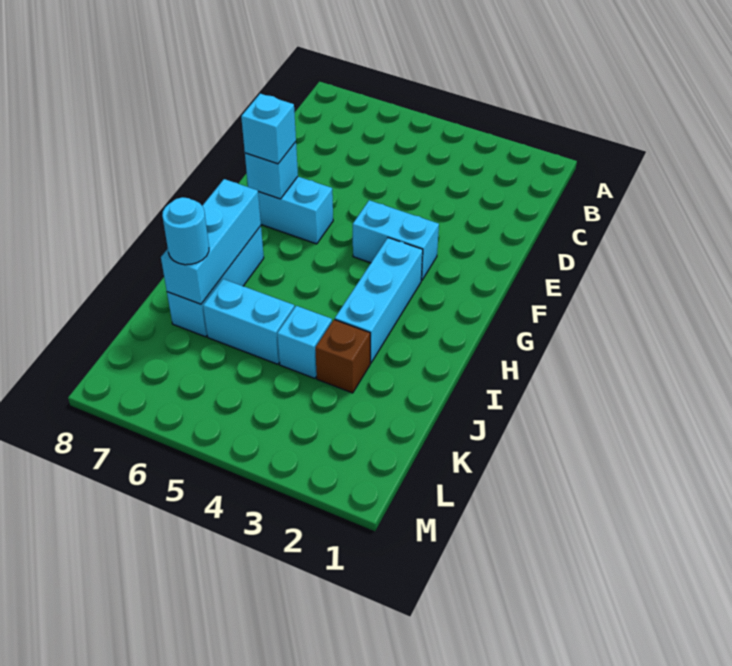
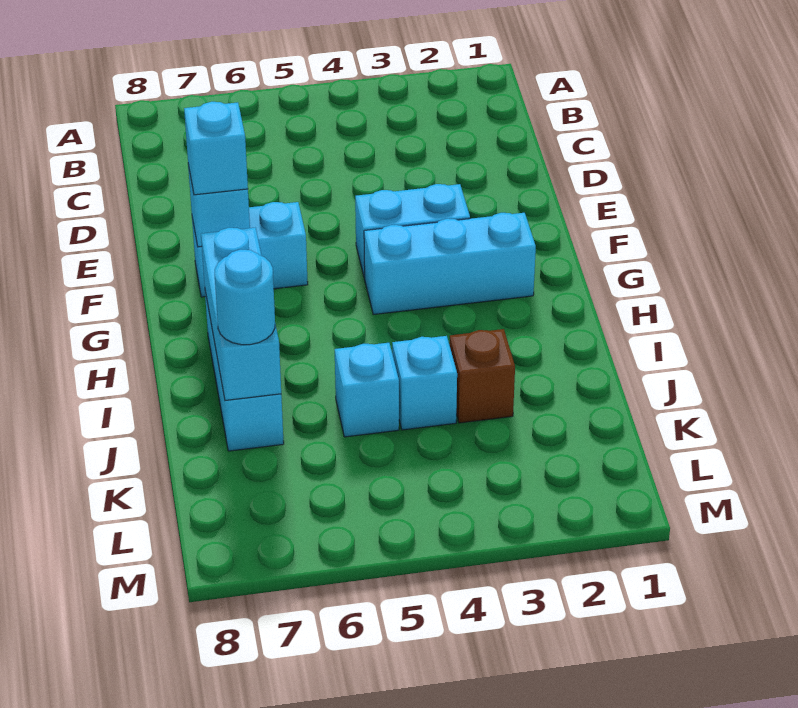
cyan 1x3 brick [335,238,423,363] -> cyan 1x3 brick turned to [364,213,536,314]
cyan 1x2 brick [203,279,295,364] -> cyan 1x1 brick [335,343,399,437]

